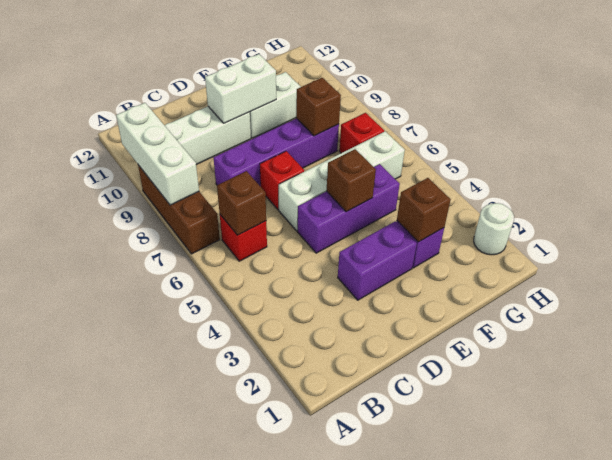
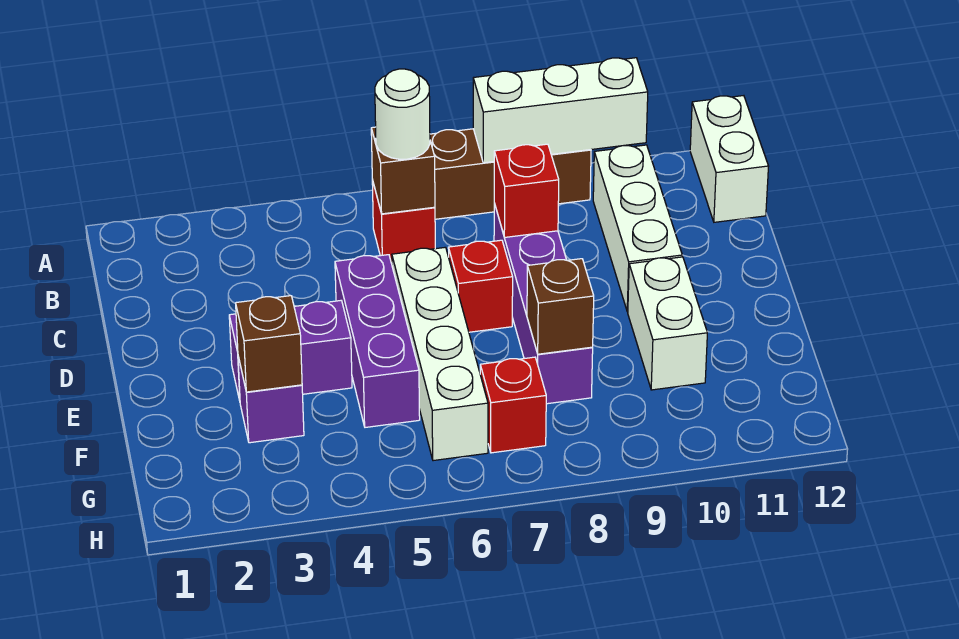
none -> red 1x1 brick [494,144,559,238]
purple 1x2 brick [338,221,417,300] -> purple 1x2 brick turned to [229,301,352,400]
white 1x2 brick [205,54,276,123] -> white 1x2 brick moved to [690,96,769,222]
brown 1x1 brick [327,149,376,212] -> none
white 1x1 round brick [474,203,514,255] -> white 1x1 round brick moved to [375,69,430,159]

